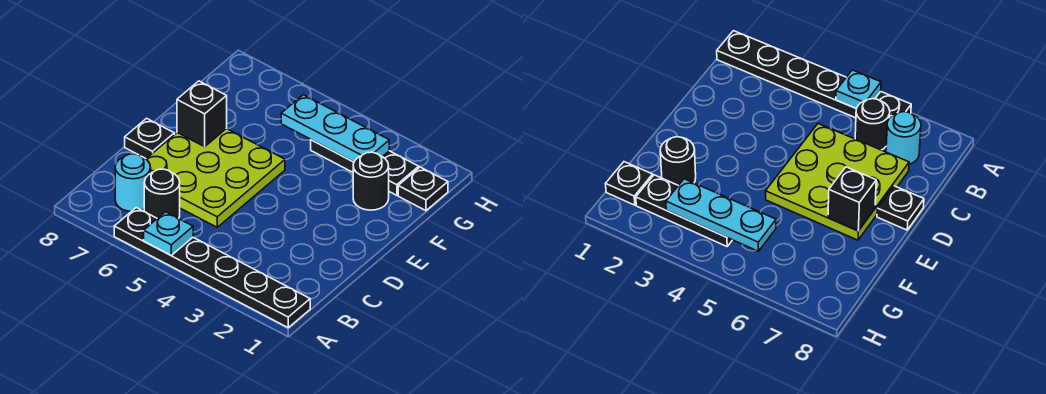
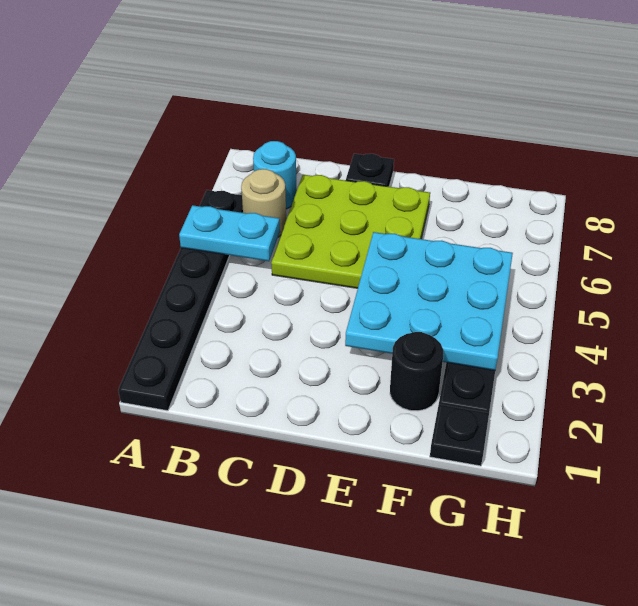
cyan 1x1 plate [144,212,193,255] -> cyan 1x2 plate [179,205,280,261]
black 1x1 round brick [144,169,180,219] -> tan 1x1 round brick [241,169,286,237]
black 1x1 brick [177,81,227,147] -> none
cyan 1x3 plate [281,95,389,162] -> cyan 3x3 plate [345,232,513,370]

